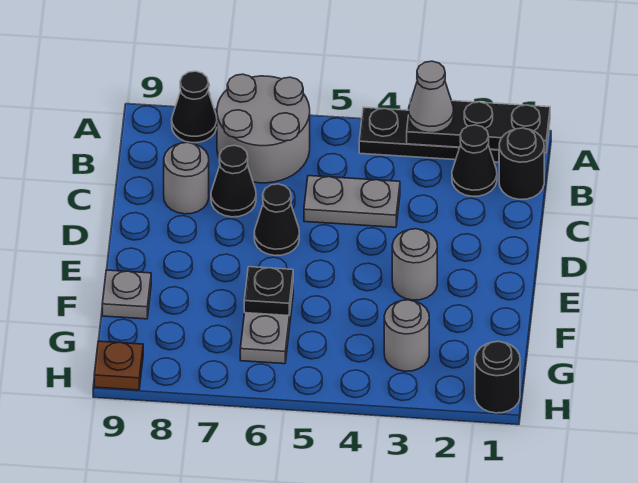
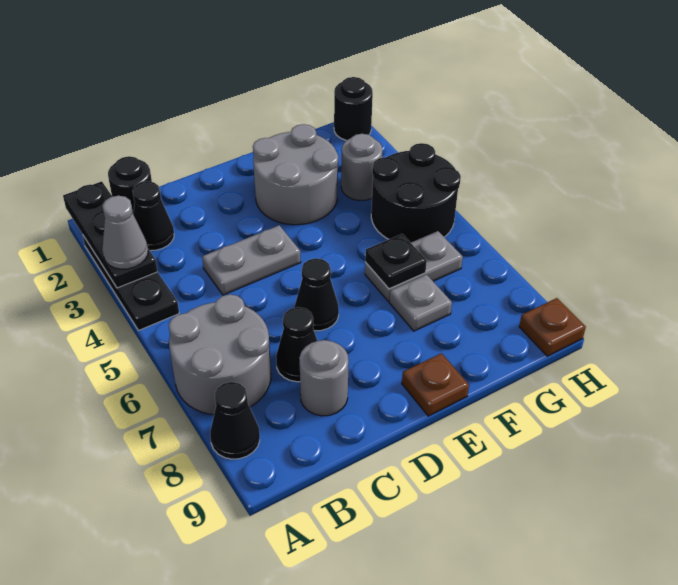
grey 1x2 plate [304,176,400,227] -> grey 1x2 plate turned to [202,225,301,295]
grey 1x1 round brick [392,229,437,300] -> grey 2x2 round brick [253,124,338,225]
none -> brown 1x1 plate [402,353,469,416]
grey 1x1 plate [102,270,151,319] -> grey 1x1 plate moved to [389,275,452,331]
none -> black 2x2 round brick [371,143,461,243]

